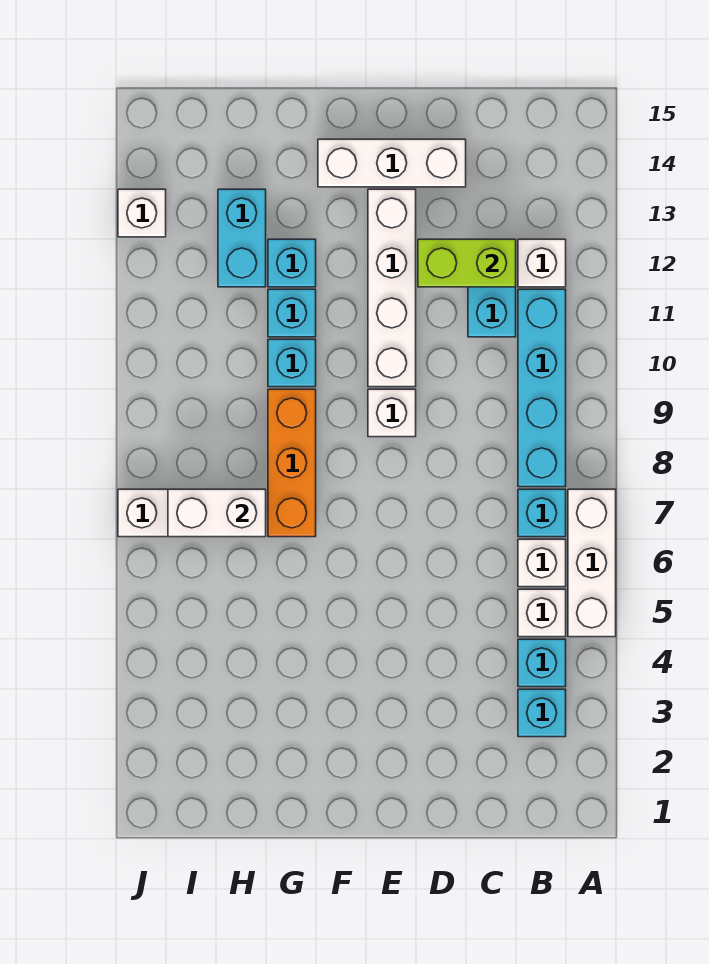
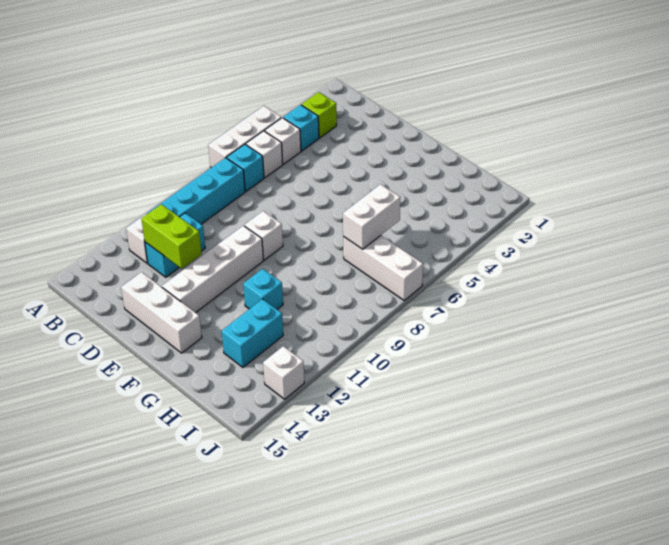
cyan 1x1 brick [518,689,566,737] -> lime 1x1 brick [301,92,337,138]
orange 1x3 brick [268,389,316,537] -> none
cyan 1x1 brick [268,339,316,387] -> none
cyan 1x1 brick [268,239,316,287] -> none
white 1x2 brick [168,489,266,537] -> white 1x2 brick turned to [343,184,400,249]

